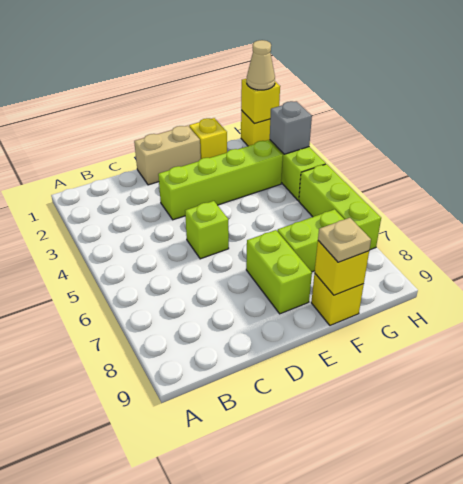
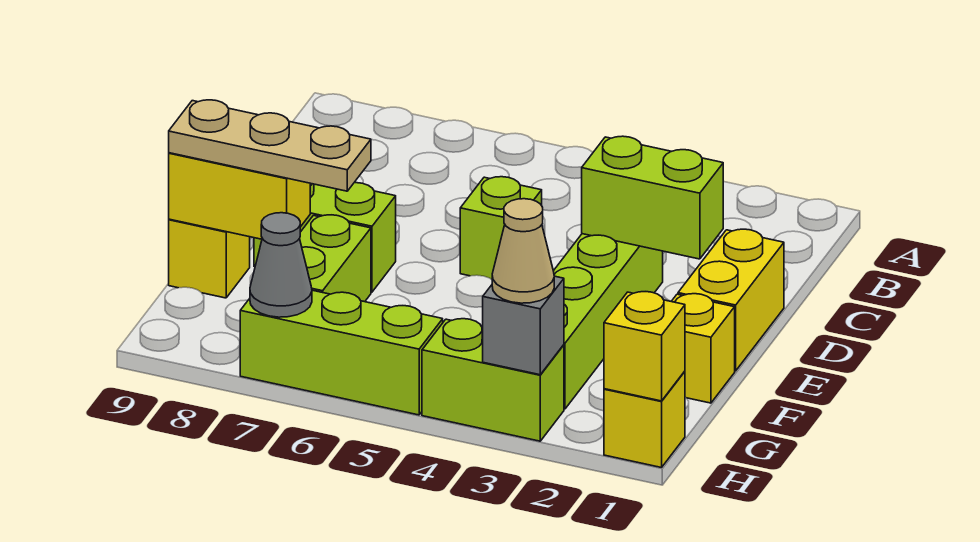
tan 1x2 brick [134,126,201,185] -> yellow 1x2 brick [678,229,784,371]
none -> lime 1x2 brick [582,136,723,259]
yellow 1x1 brick [315,241,369,295] -> yellow 1x2 brick [169,153,310,239]
tan 1x1 plate [318,218,371,262] -> tan 1x3 plate [169,100,371,191]
tan 1x1 cone [247,40,275,90] -> tan 1x1 cone moved to [492,199,554,303]
none -> grey 1x1 cone [250,213,312,317]

